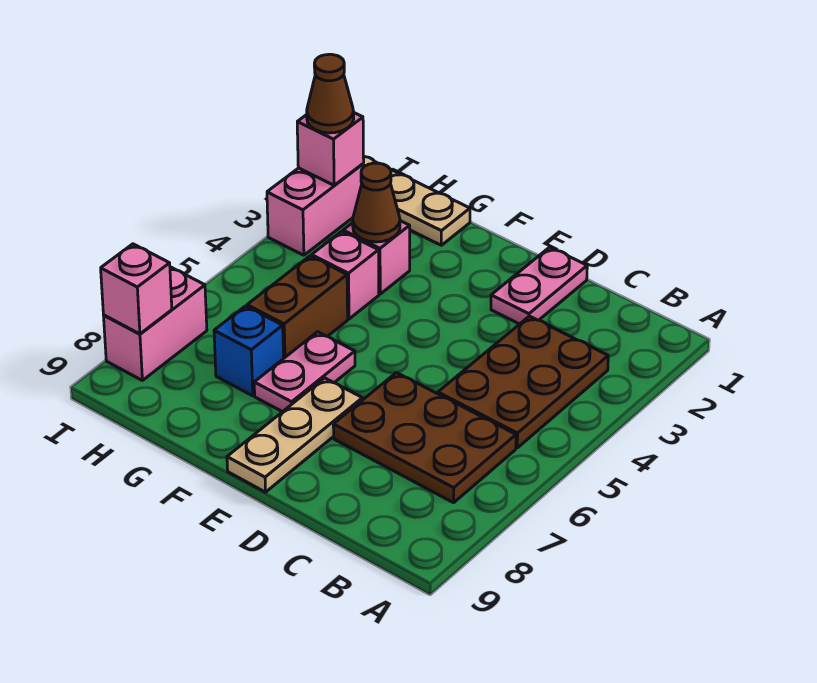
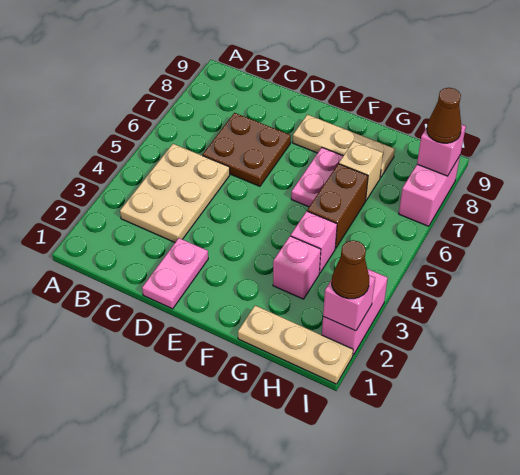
brown 2x3 plate [438,316,608,448] -> tan 2x3 plate [120,144,230,242]
brown 2x3 plate [333,373,516,503] -> brown 2x2 plate [202,113,291,186]
tan 1x3 plate [227,378,362,492] -> tan 1x3 plate turned to [293,115,395,178]
brown 1x1 cone [353,163,400,242] -> brown 1x1 cone moved to [427,88,462,143]
blue 1x1 brick [214,306,284,396] -> tan 1x1 brick [339,141,383,200]

